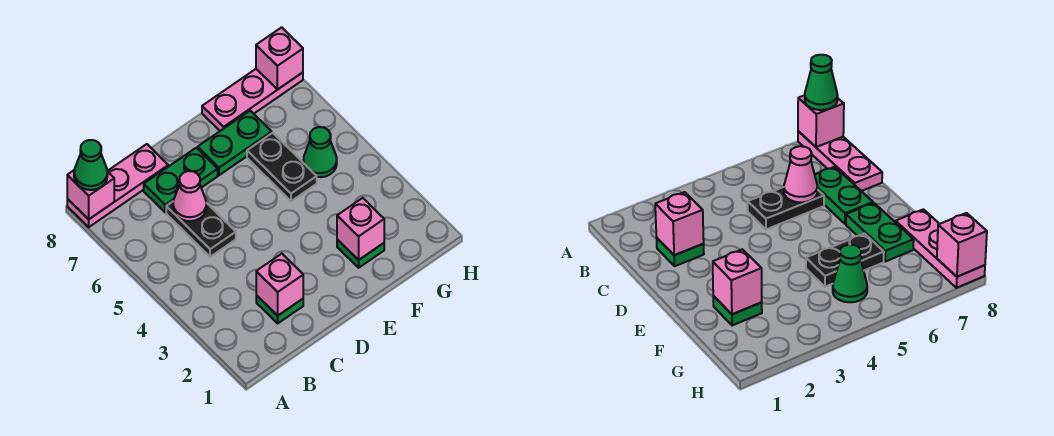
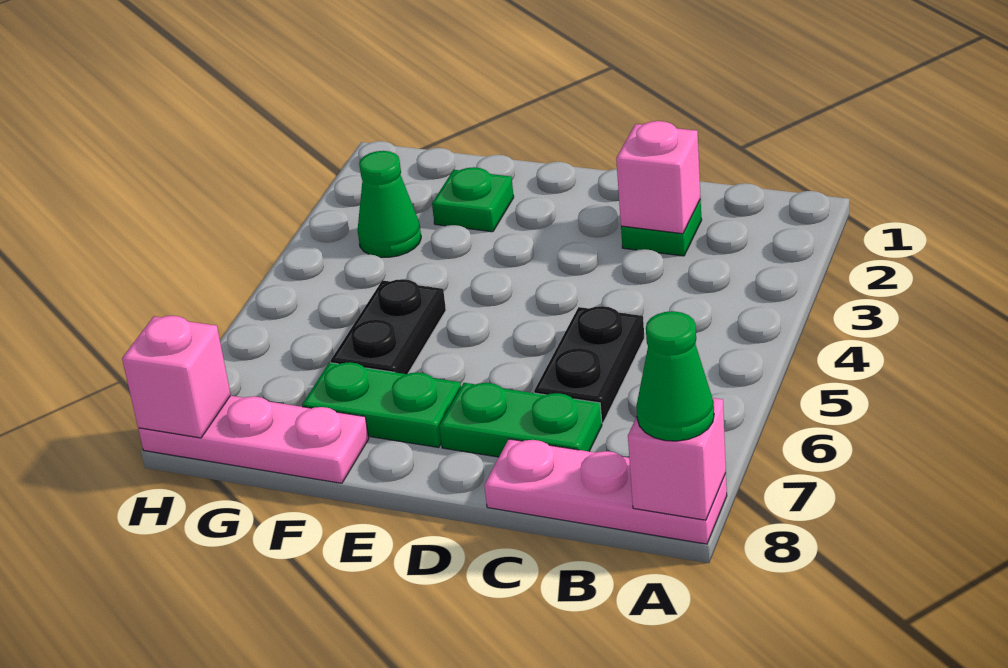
pink 1x1 cone [173,171,206,221] -> none
pink 1x1 brick [337,198,384,260] -> none
green 1x1 cone [303,127,337,177] -> green 1x1 cone moved to [358,151,421,257]

